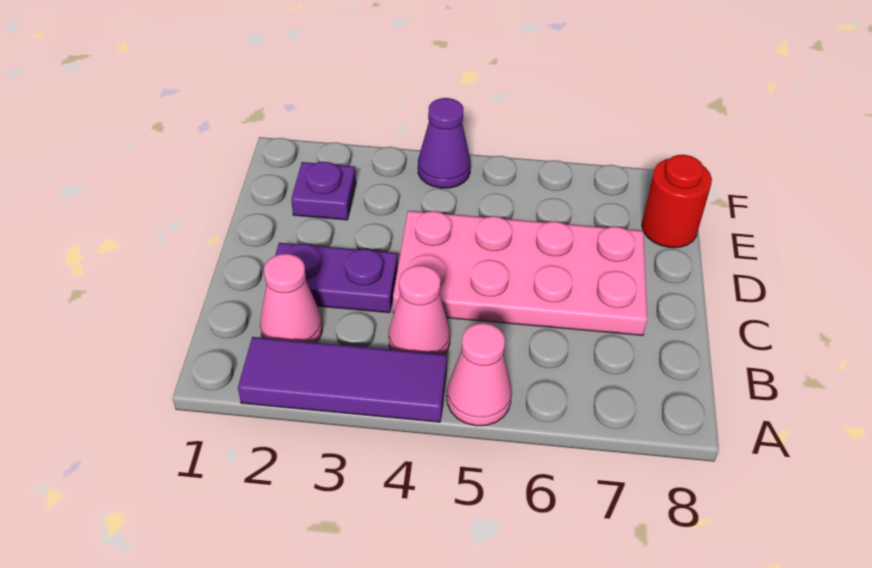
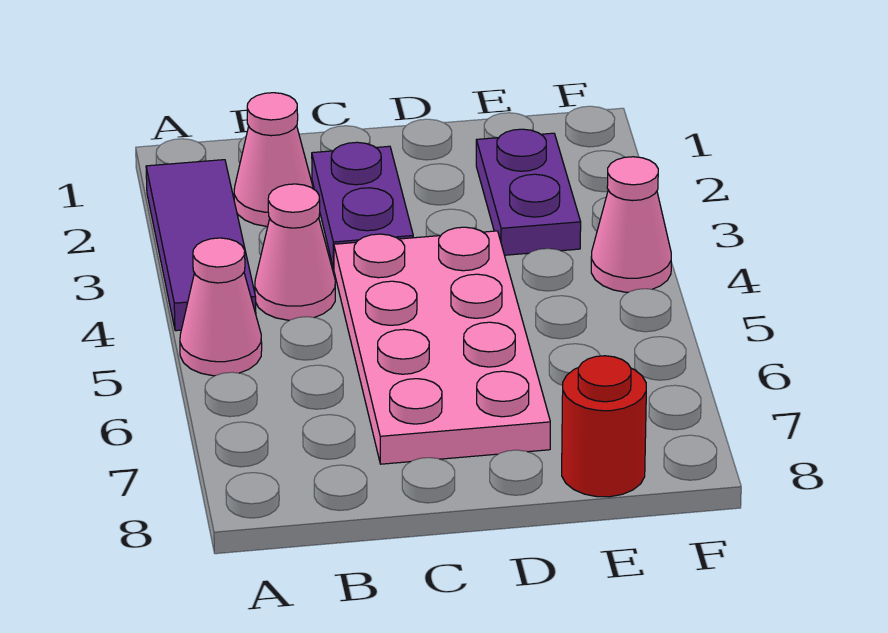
purple 1x1 plate [291,162,356,220] -> purple 1x2 plate [476,129,581,255]
purple 1x1 cone [418,98,471,188] -> pink 1x1 cone [591,157,671,292]

